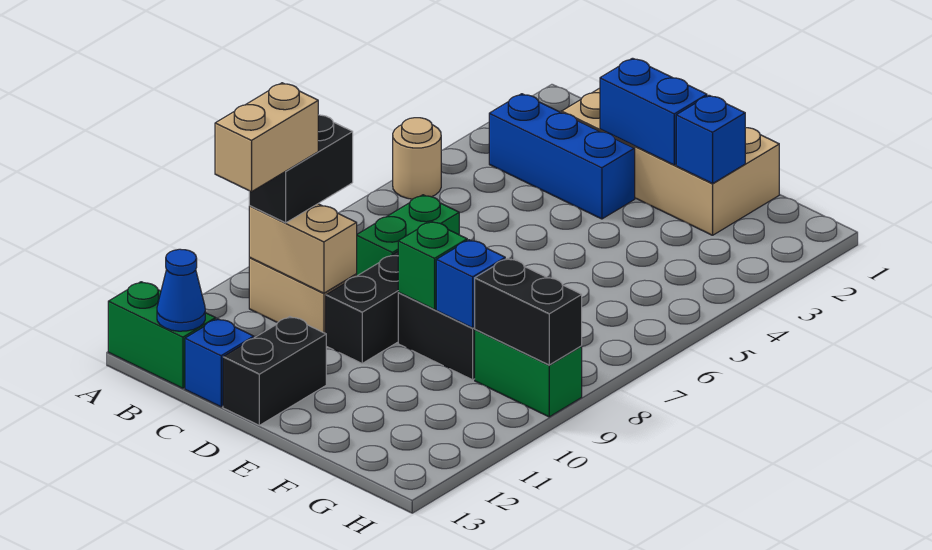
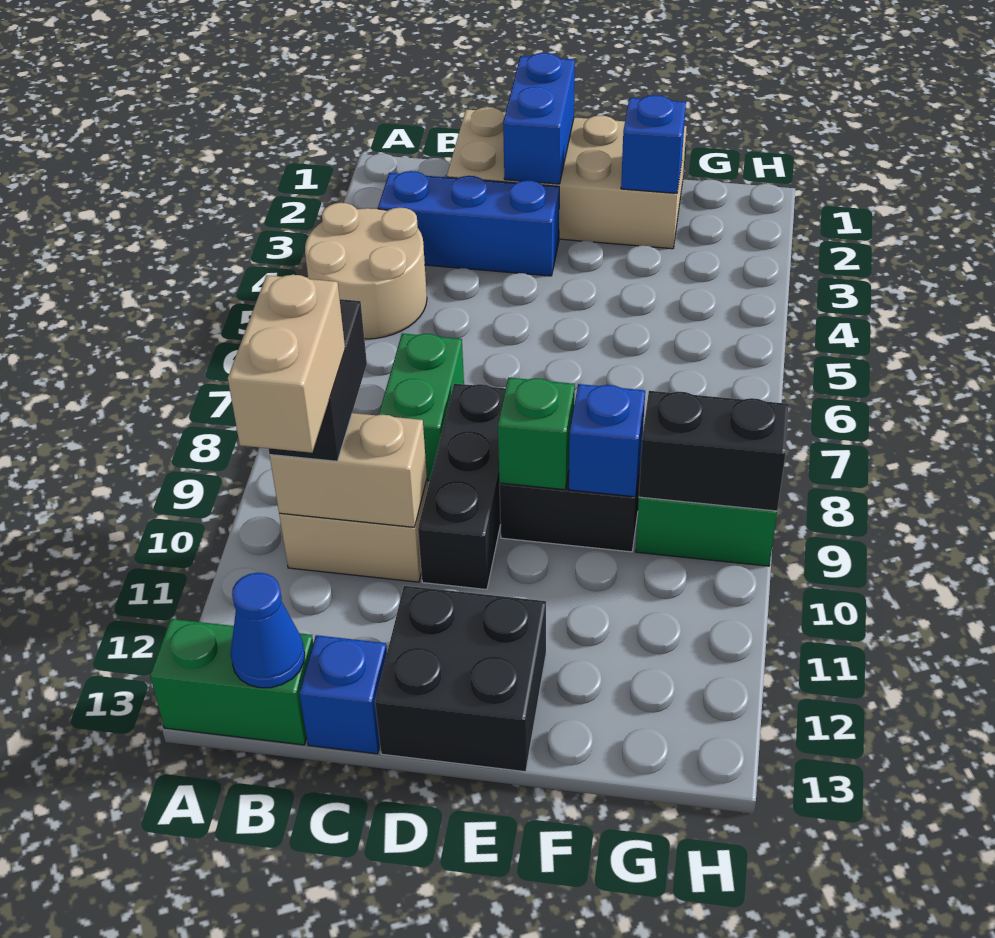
tan 1x1 round brick [393,118,441,199] -> tan 2x2 round brick [305,203,427,339]
blue 1x2 brick [600,58,707,165] -> blue 1x2 brick turned to [503,53,575,184]
black 1x2 brick [223,317,326,425] -> black 2x2 brick [375,586,546,772]

